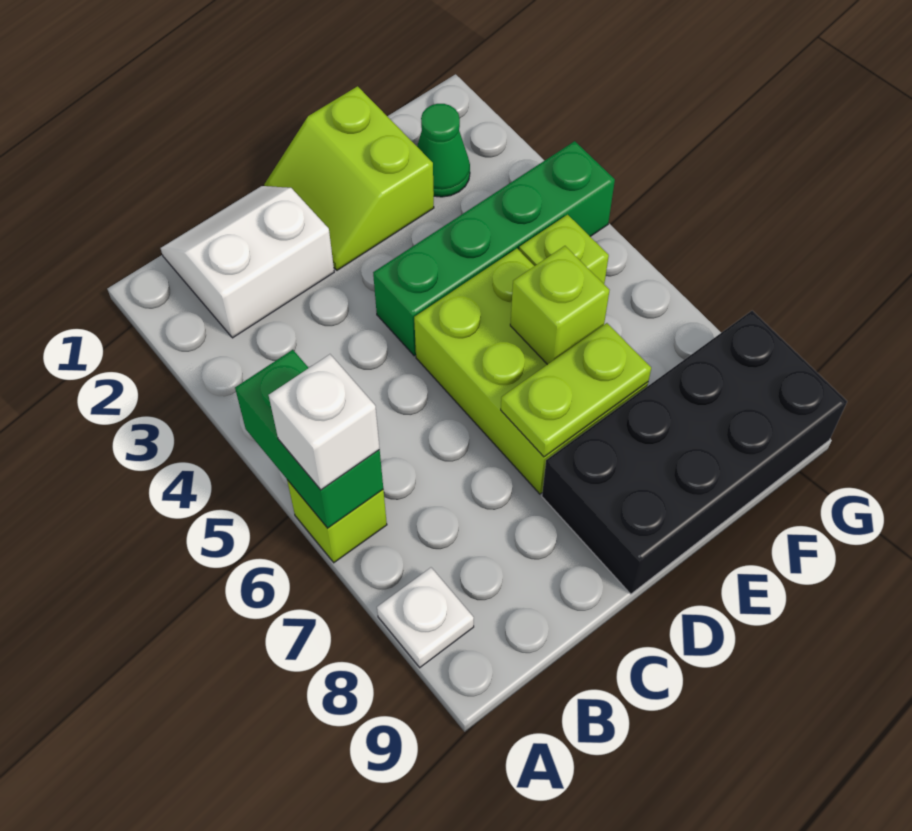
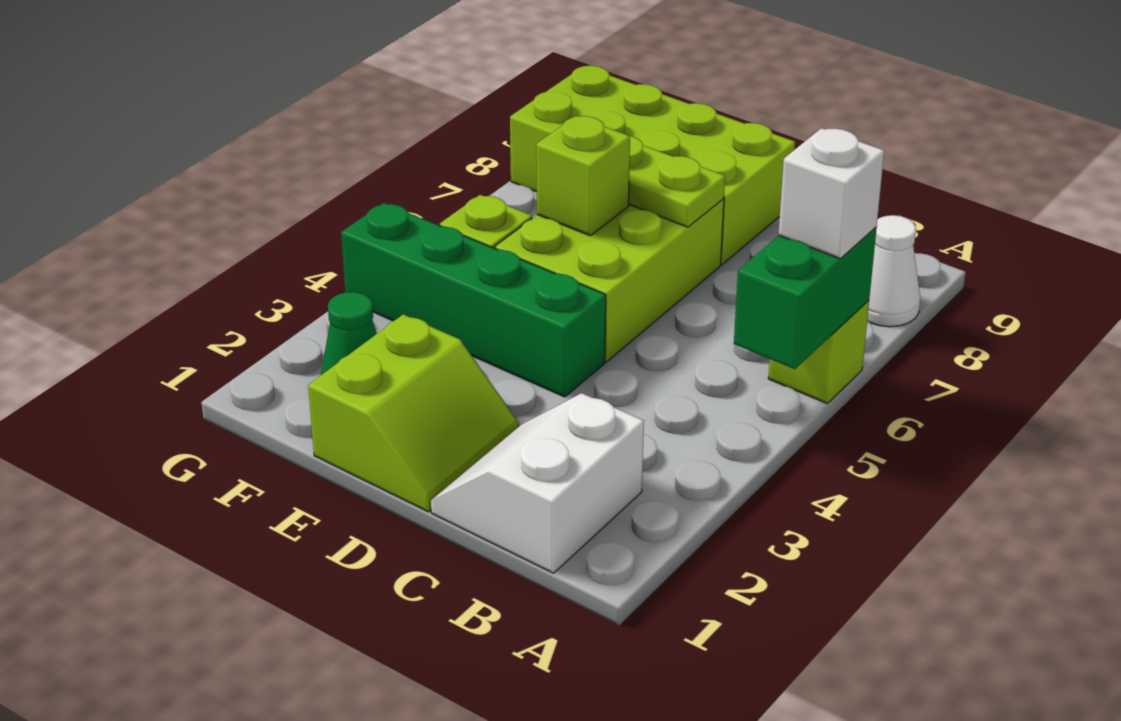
white 1x1 plate [377,568,474,668] -> white 1x1 cone [867,215,920,327]
white 2x2 slope [161,186,334,338] -> white 2x2 slope turned to [431,393,644,573]
black 2x4 brick [542,311,847,594] -> lime 2x4 brick [510,66,795,265]

